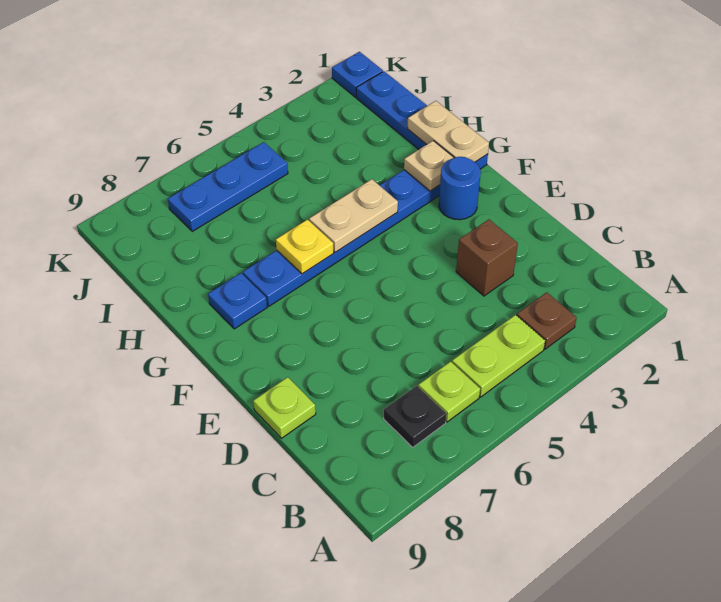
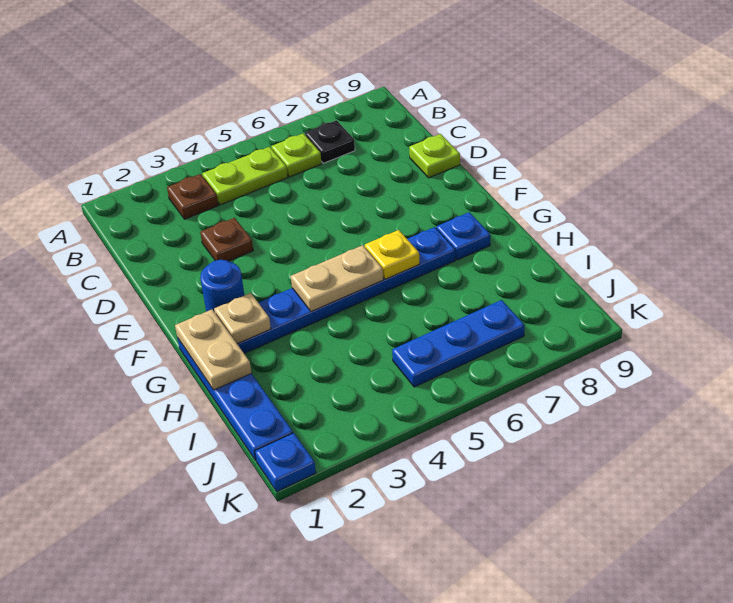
brown 1x1 brick [456,219,518,296] -> brown 1x1 plate [200,218,253,261]

